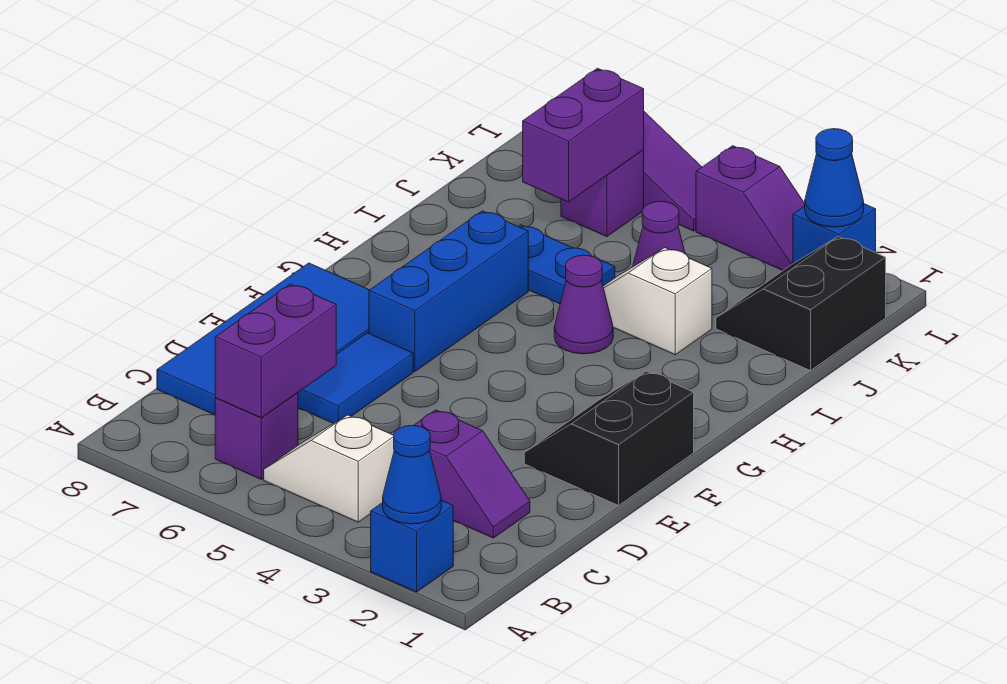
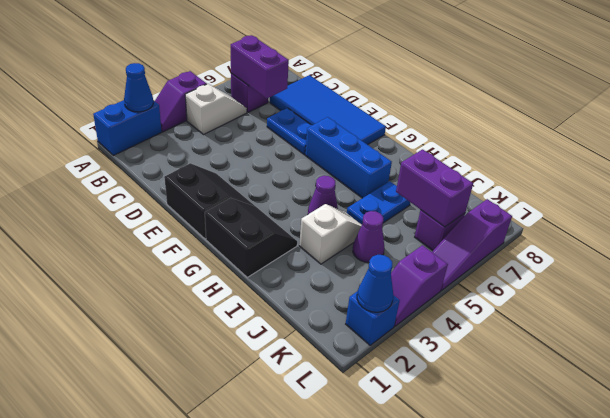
blue 1x1 brick [371,500,453,592] -> blue 1x2 brick [93,100,162,155]
purple 1x2 slope [413,410,530,538] -> purple 1x2 slope moved to [155,71,206,132]
blue 1x2 tile [298,333,413,424] -> blue 1x2 plate [267,108,312,154]
black 2x2 slope [716,236,886,371] -> black 2x2 slope moved to [205,198,297,277]

